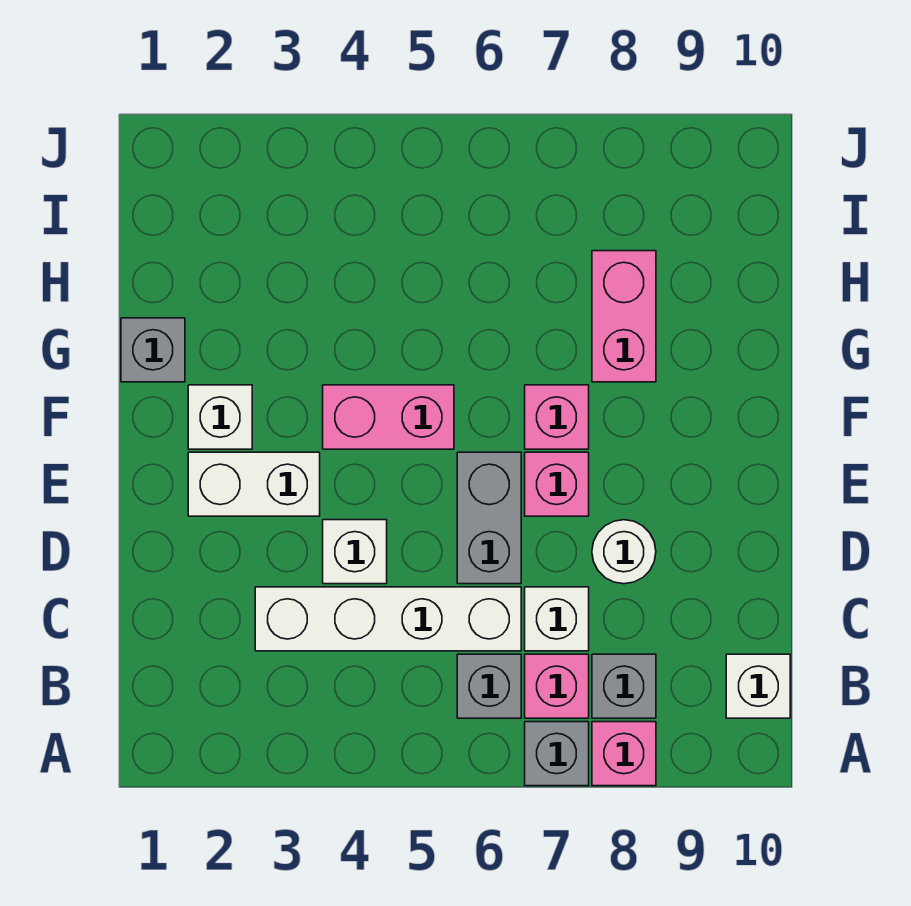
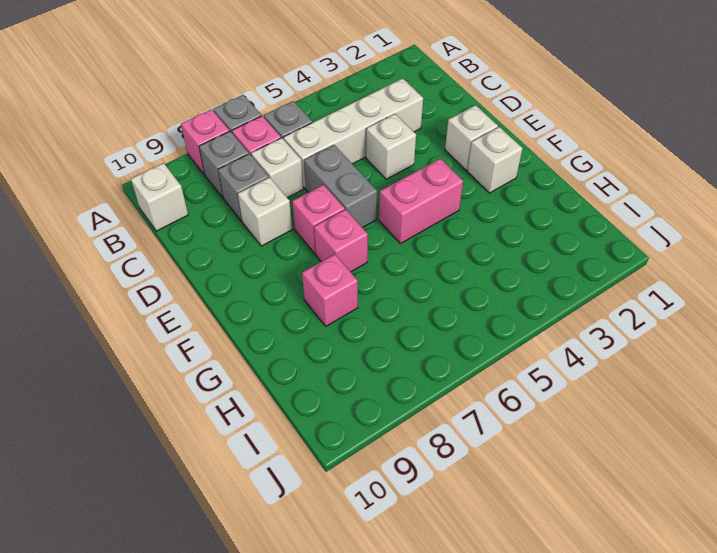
white 1x1 round brick [592,520,656,584] -> white 1x1 brick [238,177,292,246]
white 1x2 brick [188,452,320,516] -> white 1x1 brick [445,105,498,170]
grey 1x1 brick [121,318,185,382] -> grey 1x1 brick moved to [218,154,269,221]
pink 1x2 brick [592,251,656,382] -> pink 1x1 brick [302,254,358,326]

